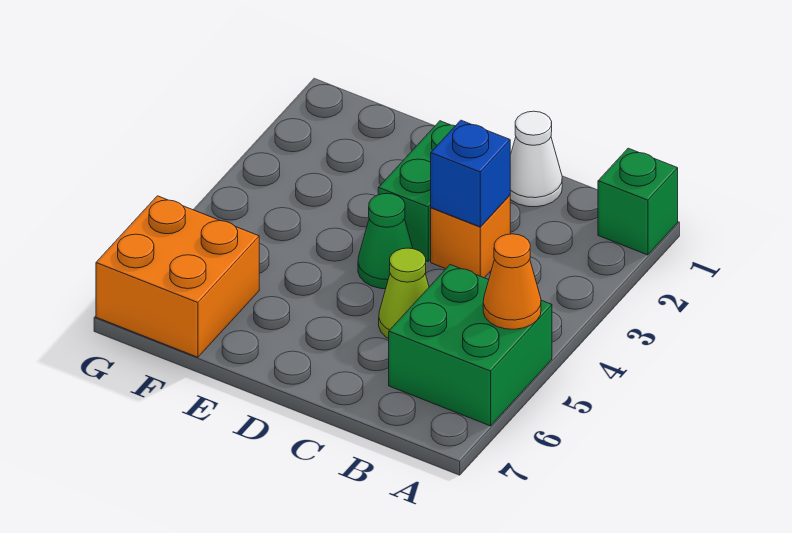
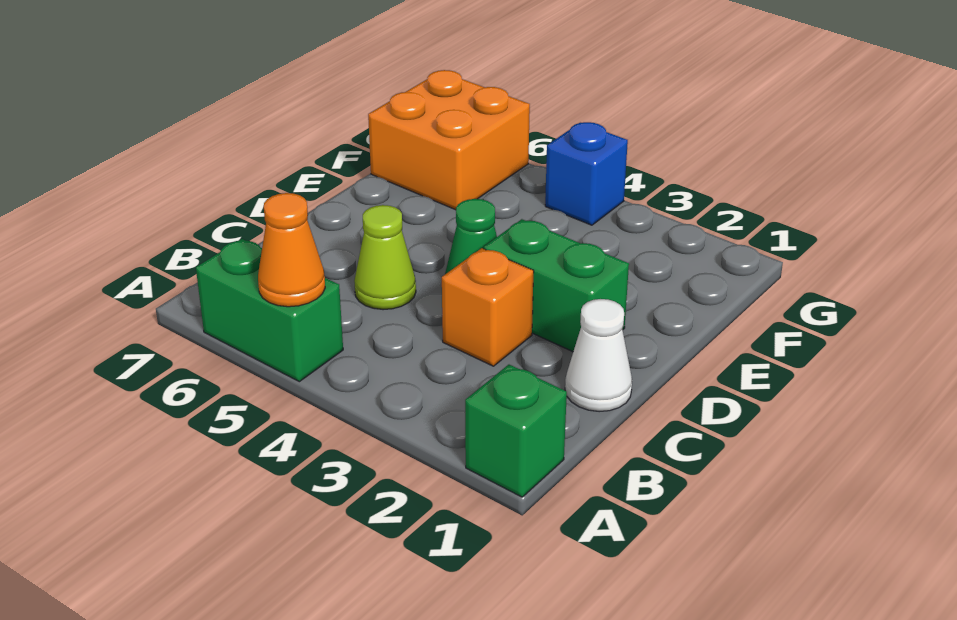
green 2x2 brick [389,265,552,426] -> green 1x2 brick [196,239,343,382]
blue 1x1 brick [431,120,510,227] -> blue 1x1 brick moved to [545,122,628,225]

